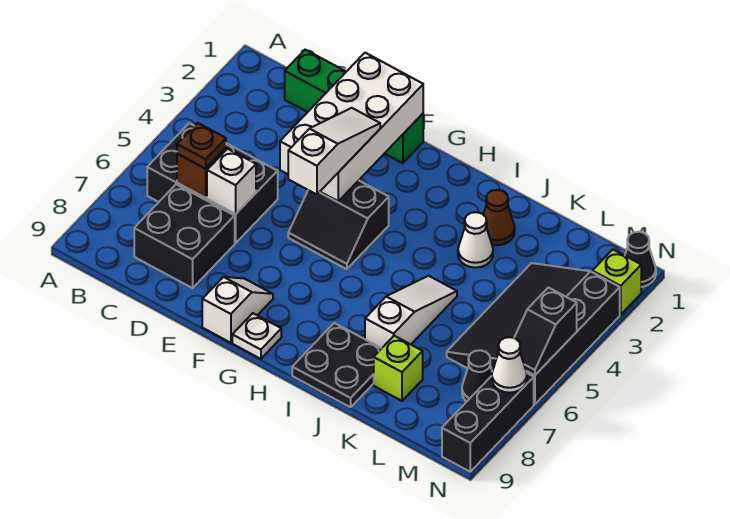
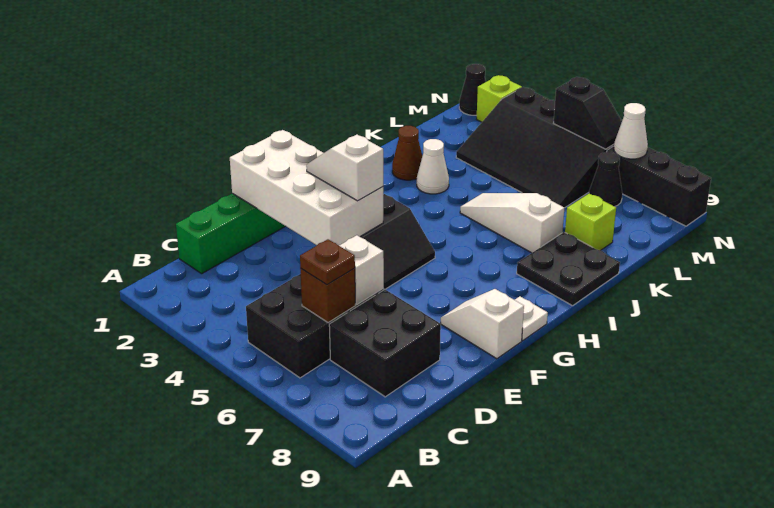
white 1x3 slope [288,108,380,195] -> white 1x2 slope [306,135,383,201]

